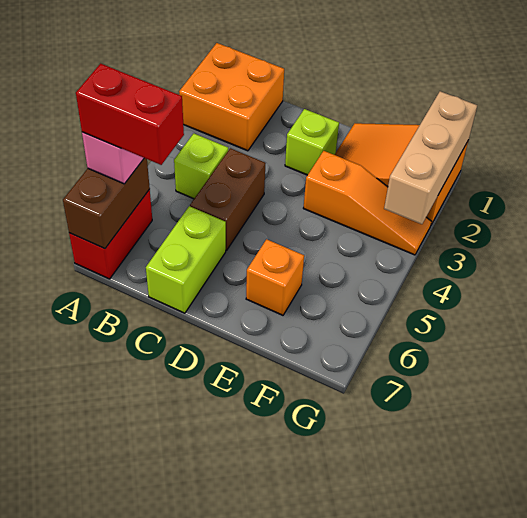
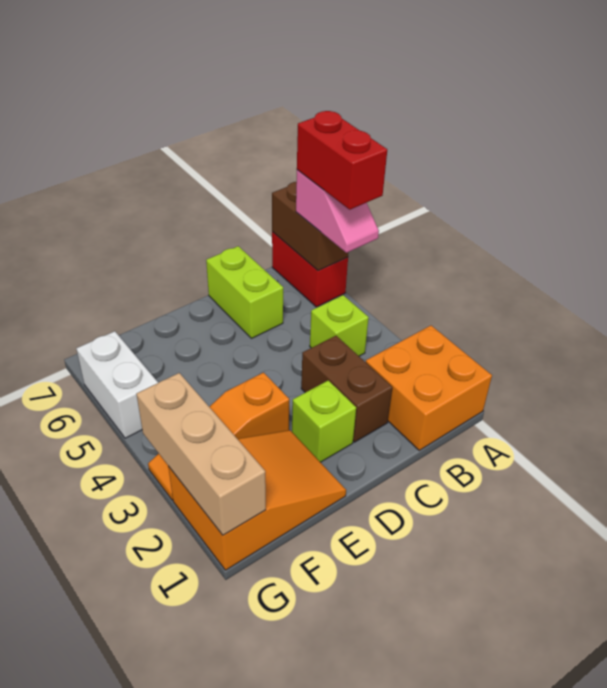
red 1x2 brick [76,64,184,165] -> red 1x2 brick turned to [297,111,387,210]
brown 1x2 brick [190,148,266,251] -> brown 1x2 brick moved to [301,336,392,442]
orange 1x1 brick [246,239,304,315] -> none
none -> white 1x2 brick [76,331,158,438]

